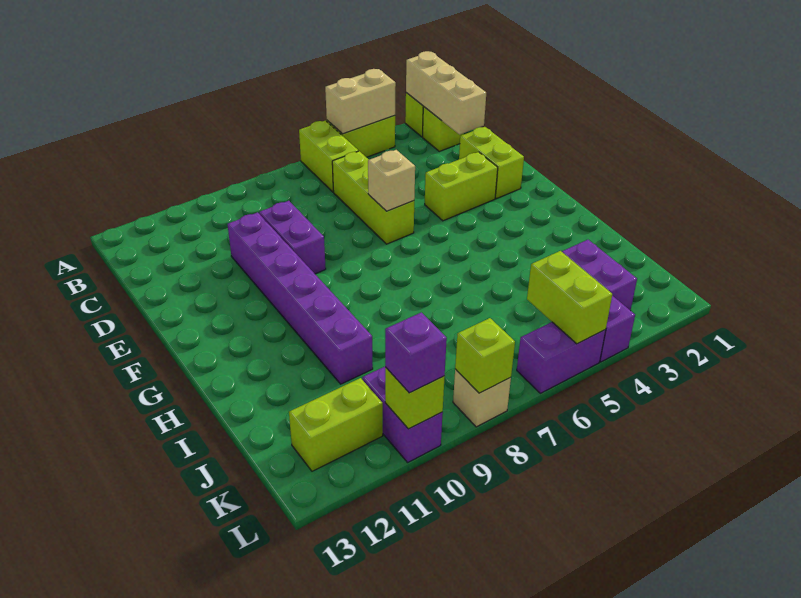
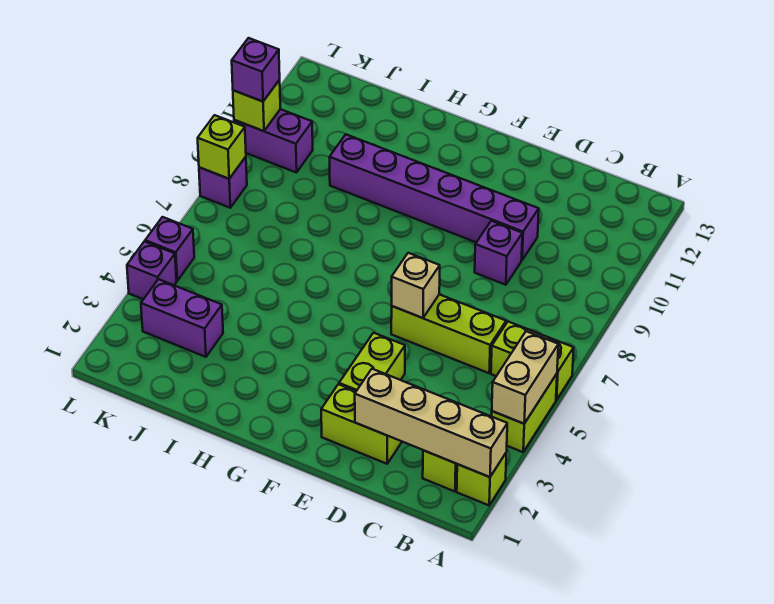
tan 1x3 brick [406,51,486,135] -> tan 1x4 brick [355,369,507,477]
purple 1x2 brick [259,201,326,274] -> purple 1x1 brick [475,221,522,285]
lime 1x2 brick [527,251,612,344] -> none
lime 1x2 brick [289,378,383,471] -> none
purple 1x2 brick [517,322,606,393] -> purple 1x1 brick [145,217,194,281]
tan 1x1 brick [453,369,511,427] -> purple 1x1 brick [199,157,247,208]

